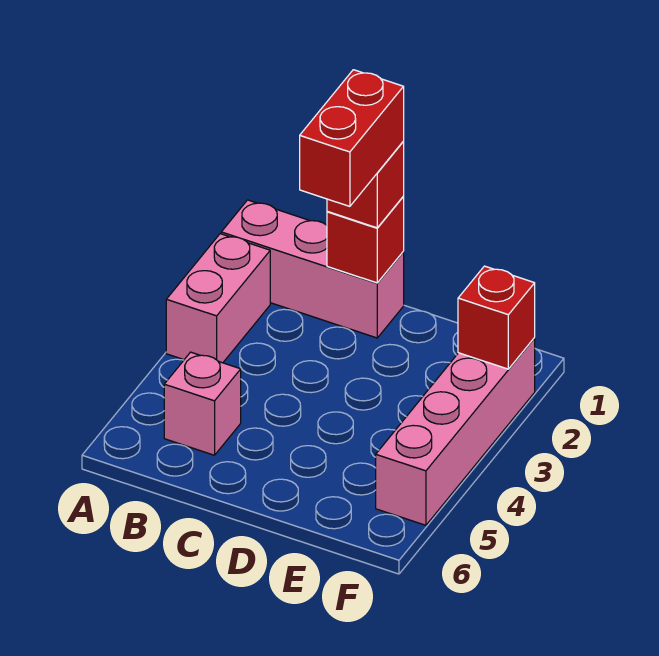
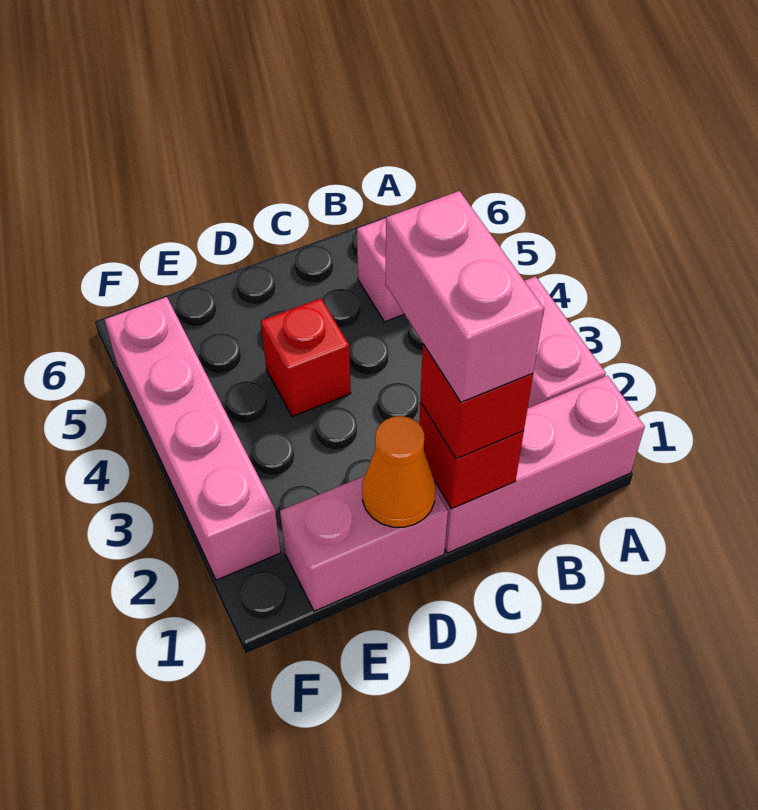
red 1x2 brick [300,70,404,206] -> pink 1x2 brick [386,191,544,402]
none -> pink 1x2 brick [280,476,448,611]
none -> orange 1x1 cone [362,416,435,527]
red 1x1 brick [458,266,535,369] -> red 1x1 brick moved to [261,298,351,417]

